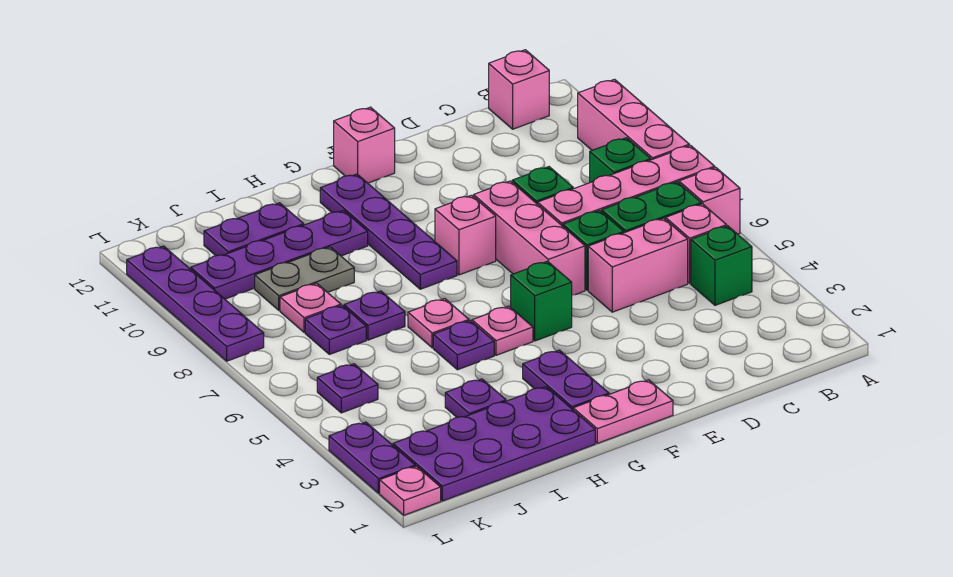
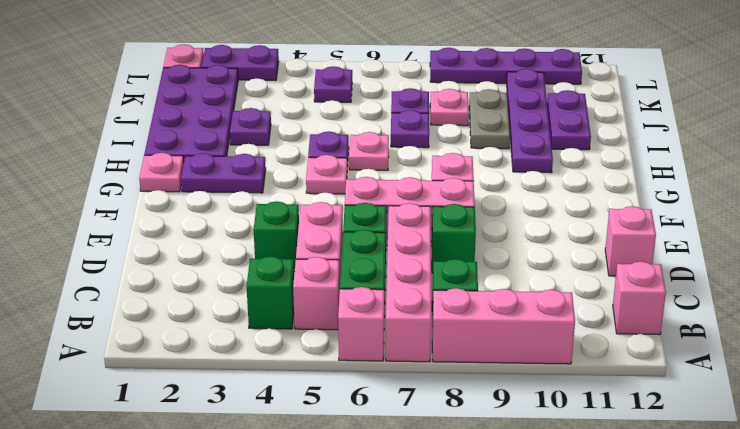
pink 1x2 plate [573,380,673,443] -> pink 1x1 plate [139,153,184,192]
green 1x1 brick [511,261,572,341] -> green 1x1 brick moved to [254,201,299,272]
pink 1x1 brick [334,107,395,183] -> pink 1x1 brick moved to [605,206,656,276]
purple 1x4 plate [320,174,457,289] -> none

